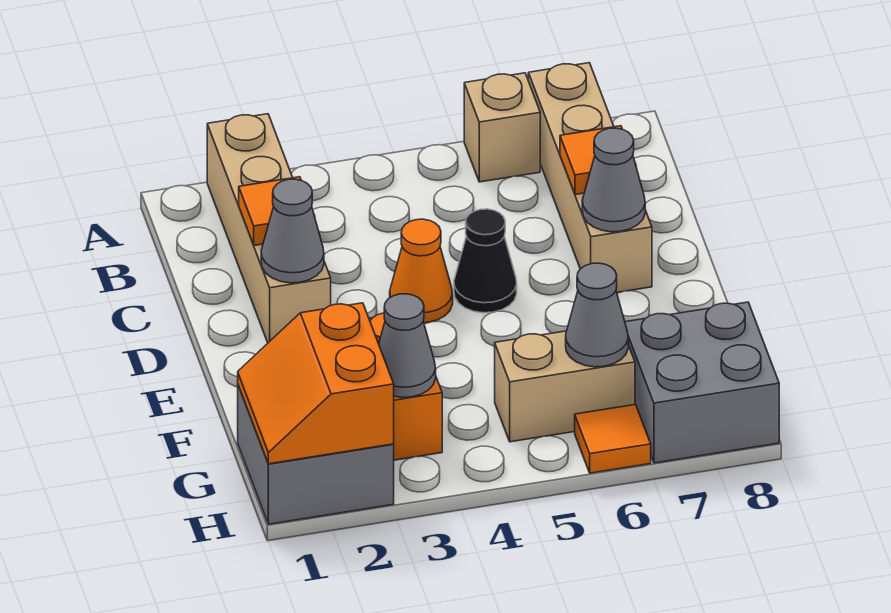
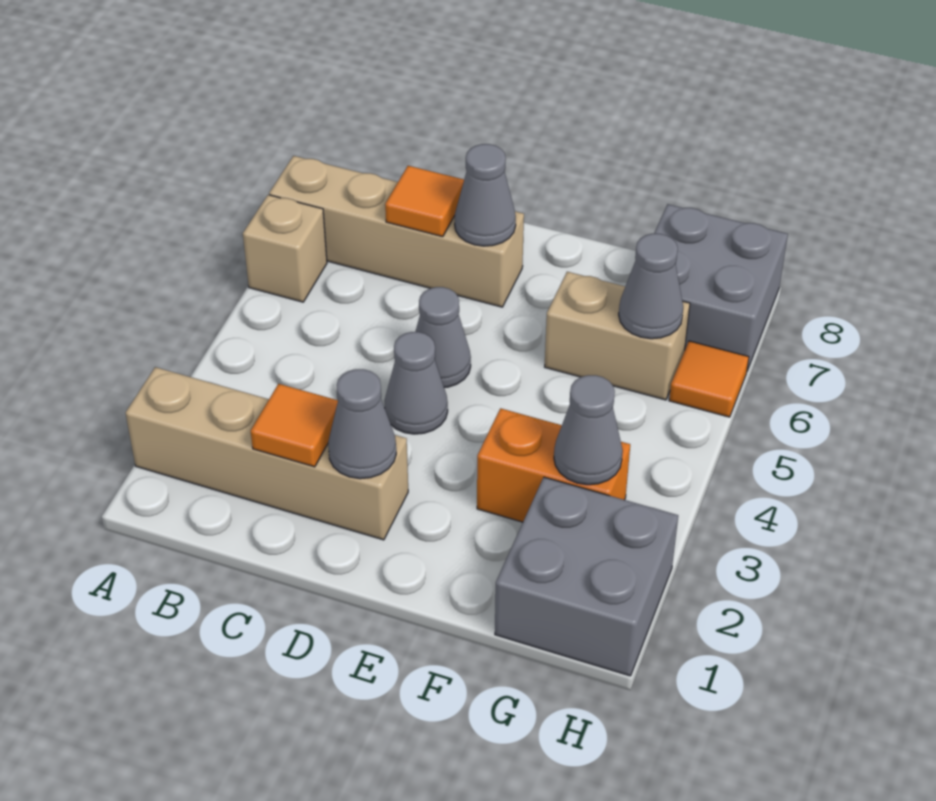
orange 1x1 cone [390,219,453,323] -> grey 1x1 cone [384,332,448,434]
black 1x1 cone [454,209,517,313] -> grey 1x1 cone [415,287,471,388]
orange 2x2 slope [238,303,394,464] -> none
tan 1x2 brick [495,331,635,442] -> tan 1x2 brick turned to [545,272,690,400]

